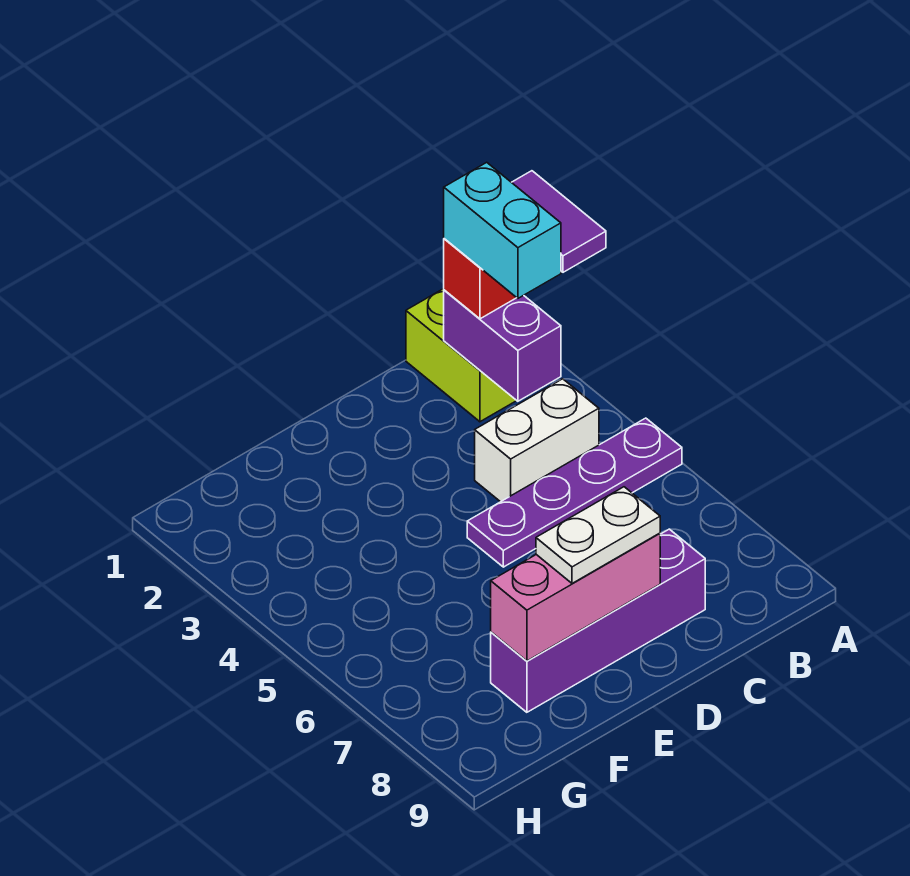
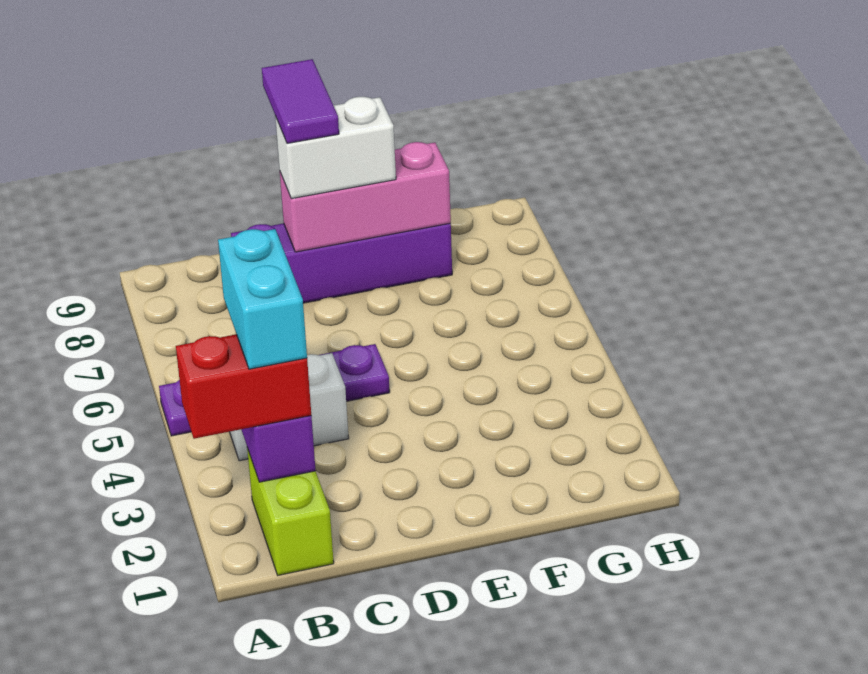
purple 1x2 tile [512,171,606,272] -> purple 1x2 tile moved to [262,59,339,143]
white 1x2 plate [536,487,660,583] -> white 1x2 brick [275,97,396,199]

